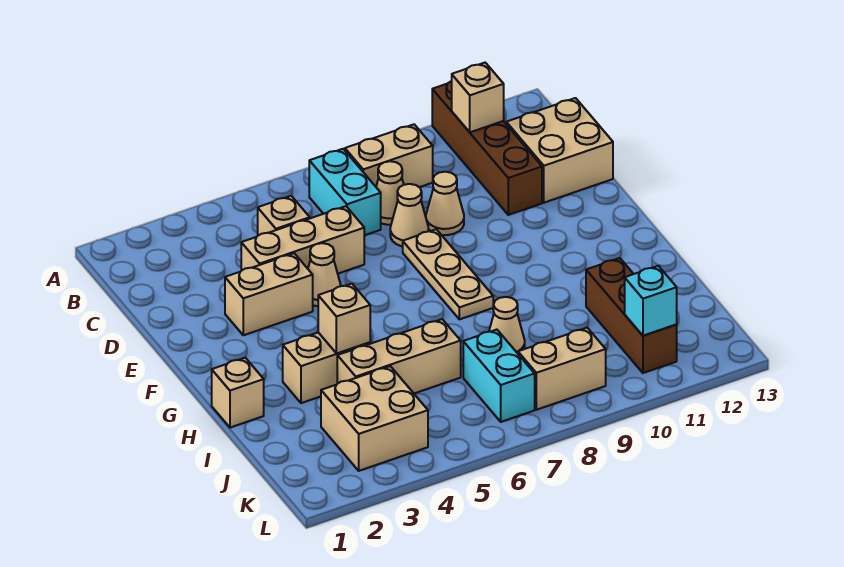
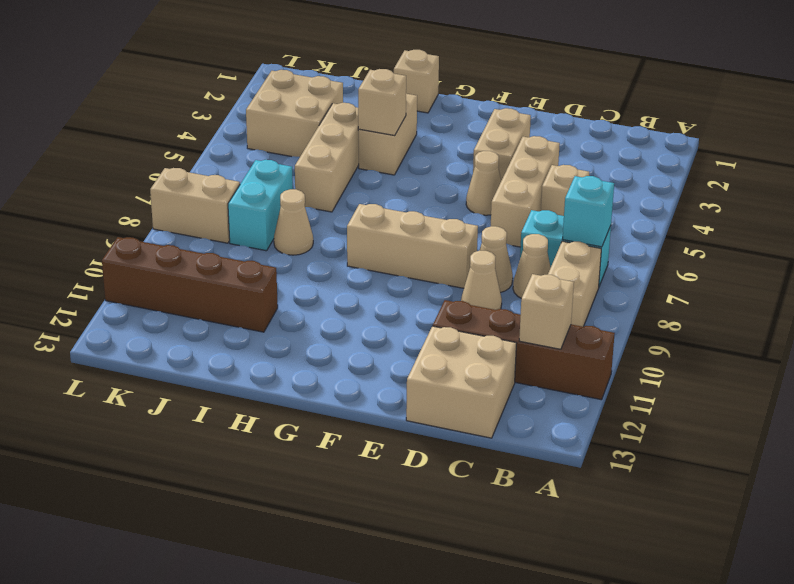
tan 1x3 plate [403,229,493,319] -> tan 1x3 brick [347,204,478,288]
brown 1x3 brick [586,258,677,373] -> brown 1x4 brick [102,237,278,332]
cyan 1x2 brick [463,330,535,422] -> cyan 1x2 brick turned to [228,160,293,251]
tan 1x2 brick [518,328,606,410] -> tan 1x2 brick turned to [150,168,240,243]
cyan 1x1 brick [625,266,677,336] -> cyan 1x1 brick moved to [563,176,614,247]

